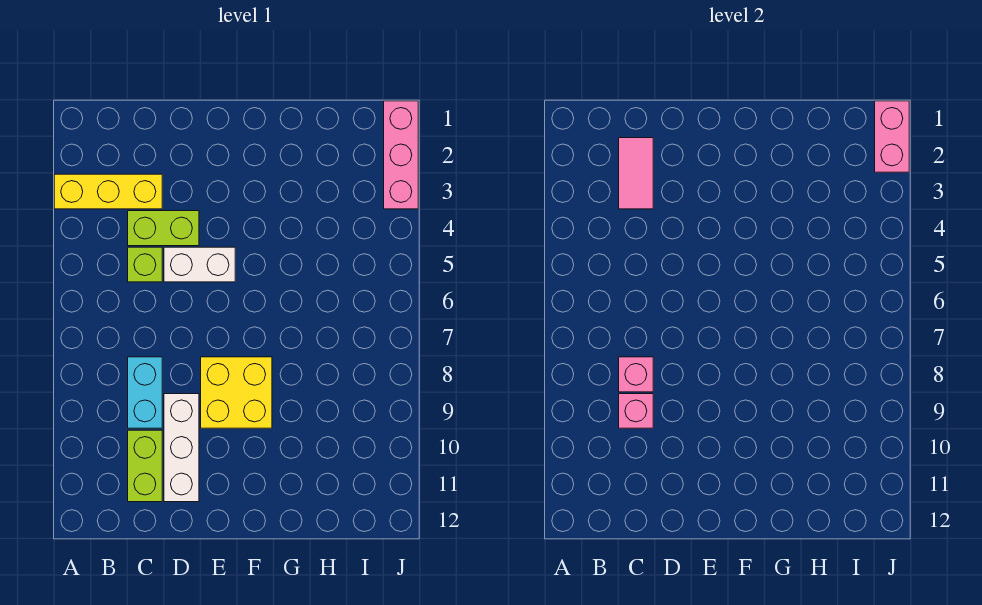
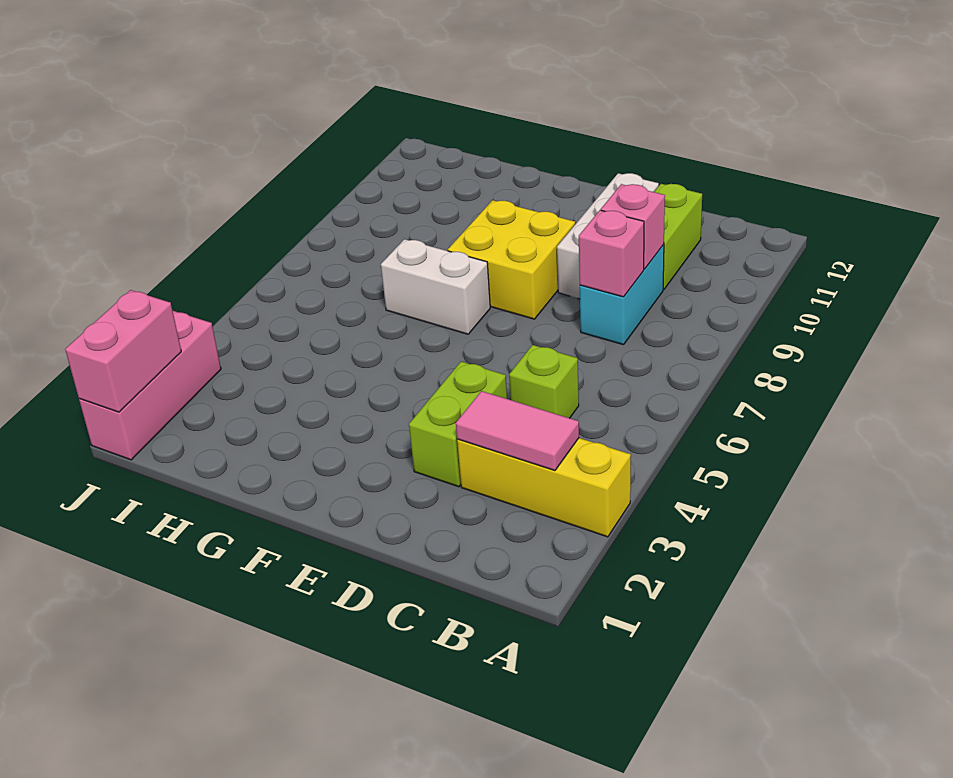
pink 1x2 tile [619,138,653,209] -> pink 1x2 tile turned to [456,391,579,471]
lime 1x2 brick [128,211,199,246] -> lime 1x2 brick turned to [409,361,507,487]
white 1x2 brick [164,247,235,282] -> white 1x2 brick moved to [381,239,490,334]

